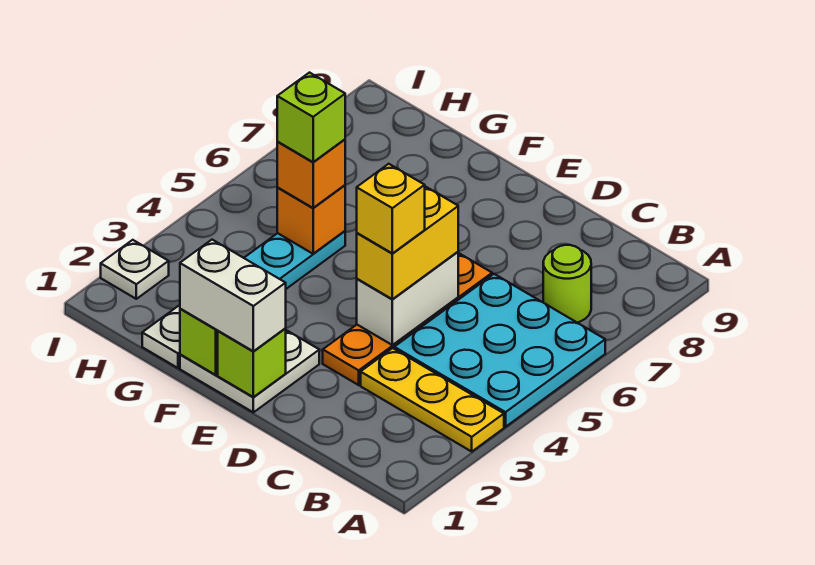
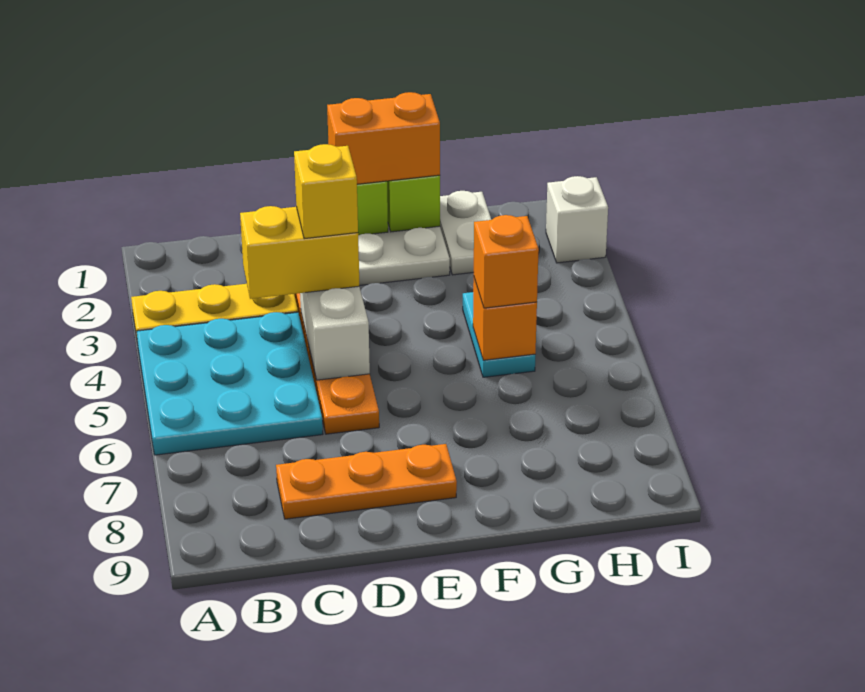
lime 1x1 round brick [543,245,591,323] -> none
none -> orange 1x3 plate [276,444,457,519]
yellow 1x2 brick [357,186,458,299] -> yellow 1x2 brick turned to [240,206,359,299]
white 1x2 brick [180,240,286,351] -> orange 1x2 brick [327,92,440,184]
lime 1x1 brick [277,73,345,162] -> none
white 1x1 plate [101,240,169,299] -> white 1x1 brick [546,176,608,263]

